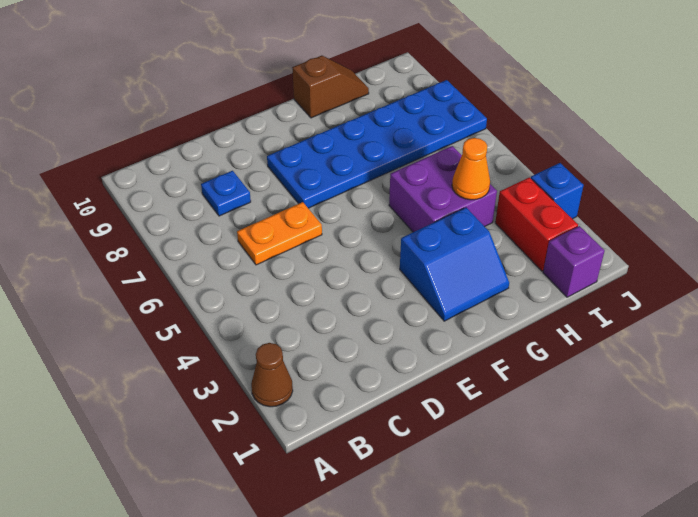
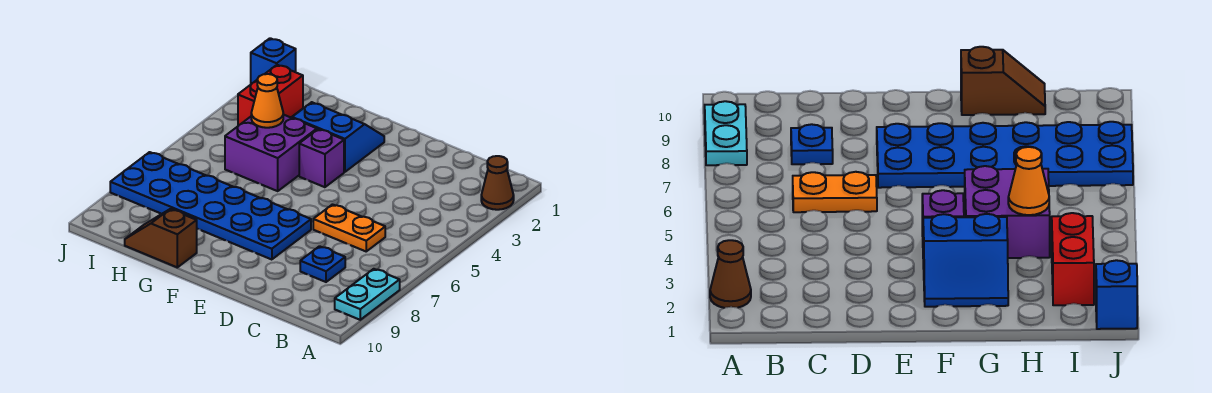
none -> cyan 1x2 plate [335,269,400,320]
purple 1x1 brick [543,226,604,297] -> purple 1x1 brick moved to [299,129,344,187]
blue 1x1 brick [531,163,584,219] -> blue 1x1 brick moved to [251,38,296,84]

